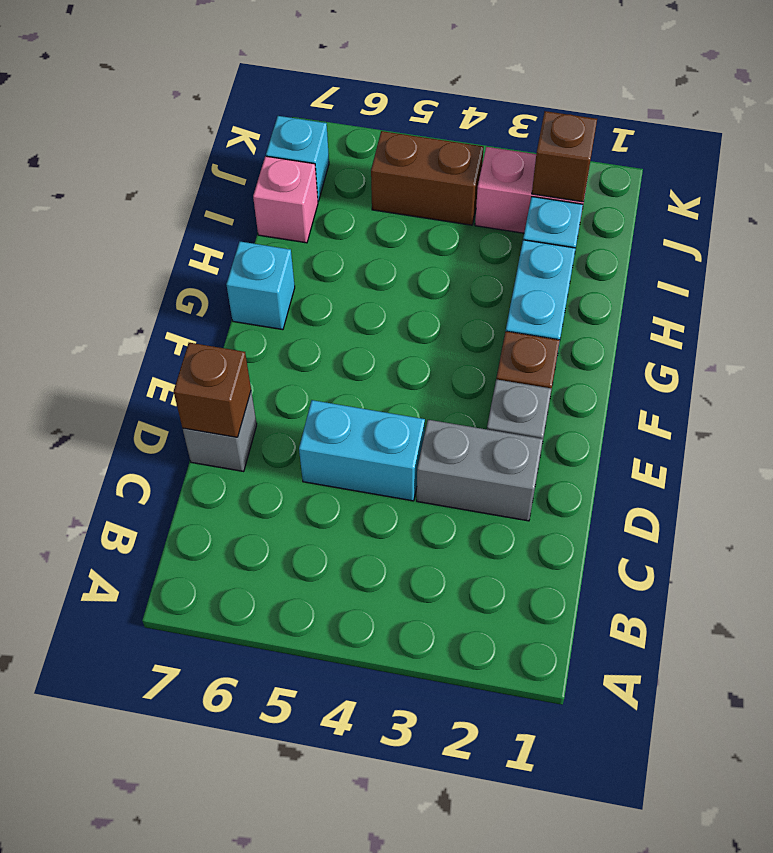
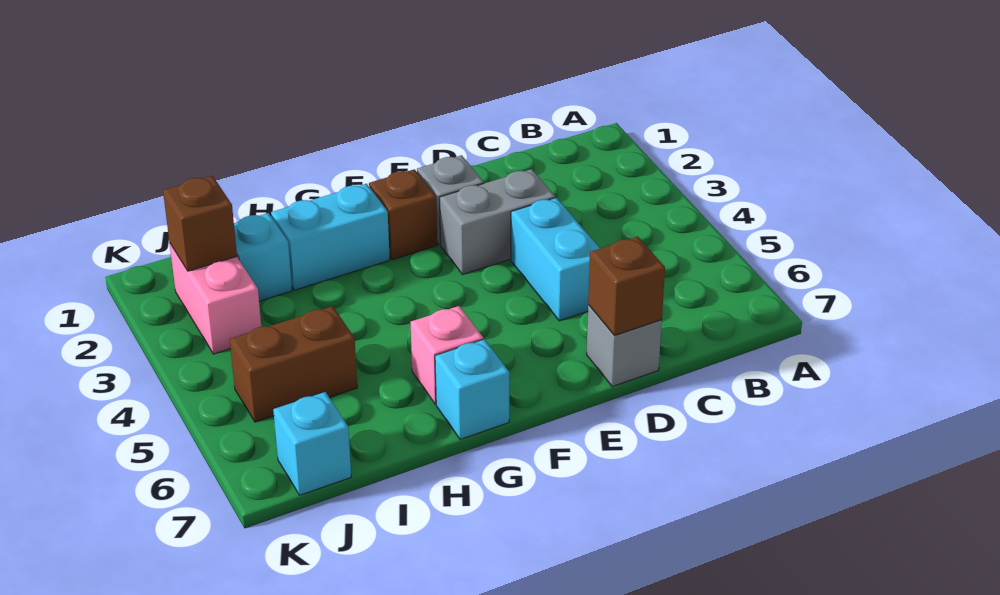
grey 1x2 brick [417,420,543,521] -> grey 1x2 brick turned to [440,169,555,275]
pink 1x1 brick [253,156,318,243] -> pink 1x1 brick moved to [410,306,483,404]
brown 1x2 brick [371,131,484,225] -> brown 1x2 brick turned to [230,306,357,422]

